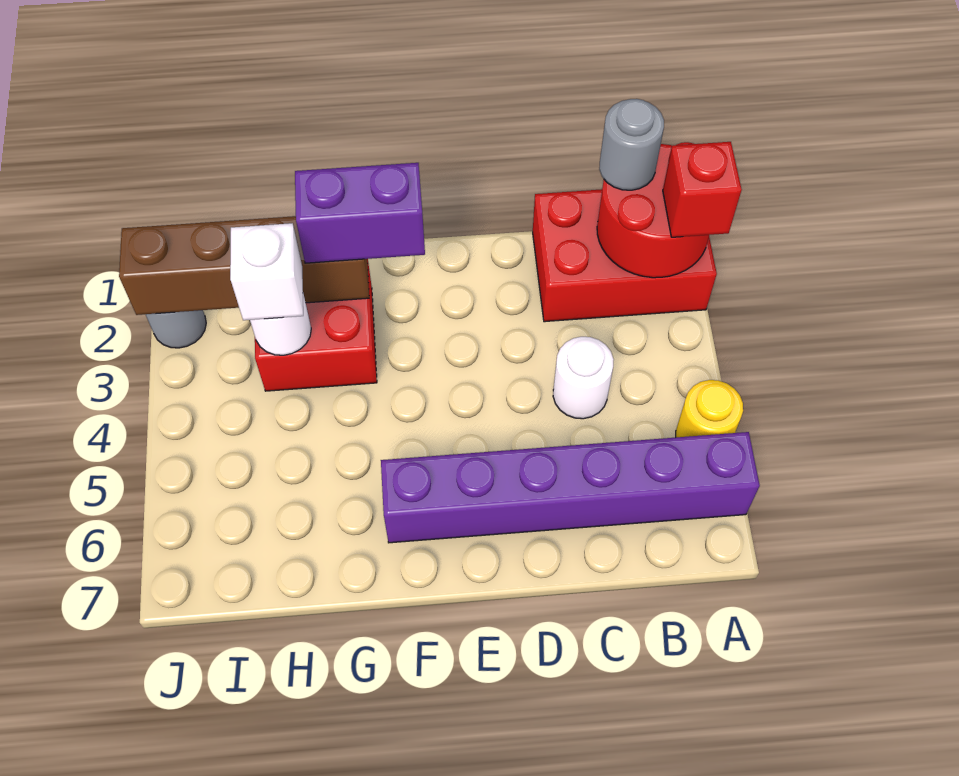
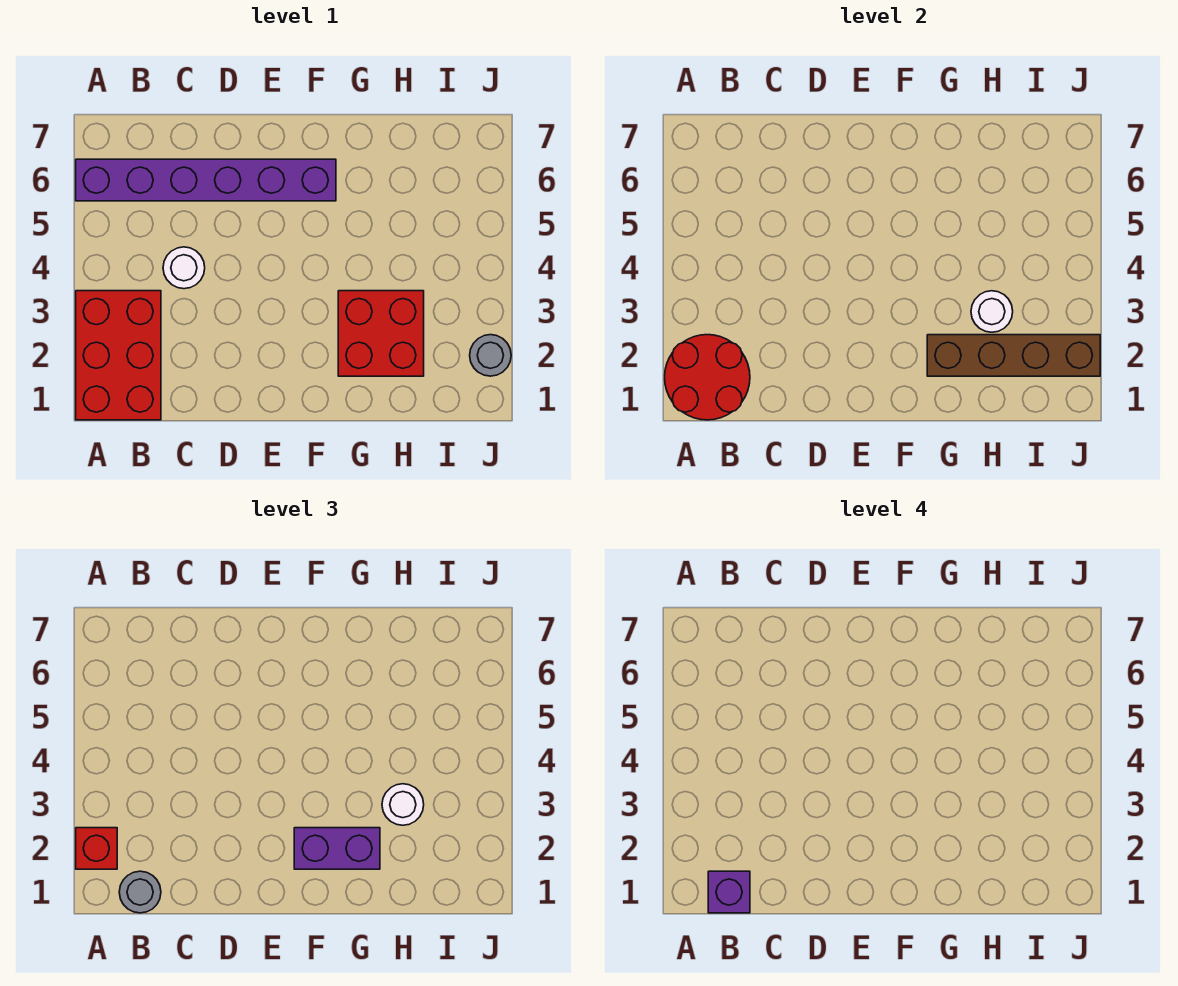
red 2x3 brick [533,189,717,322] -> red 2x3 brick turned to [76,291,161,420]
yellow 1x1 round brick [676,380,743,437] -> none
none -> purple 1x1 brick [708,871,750,913]
white 1x1 brick [230,223,303,320] -> white 1x1 round brick [382,784,424,825]

